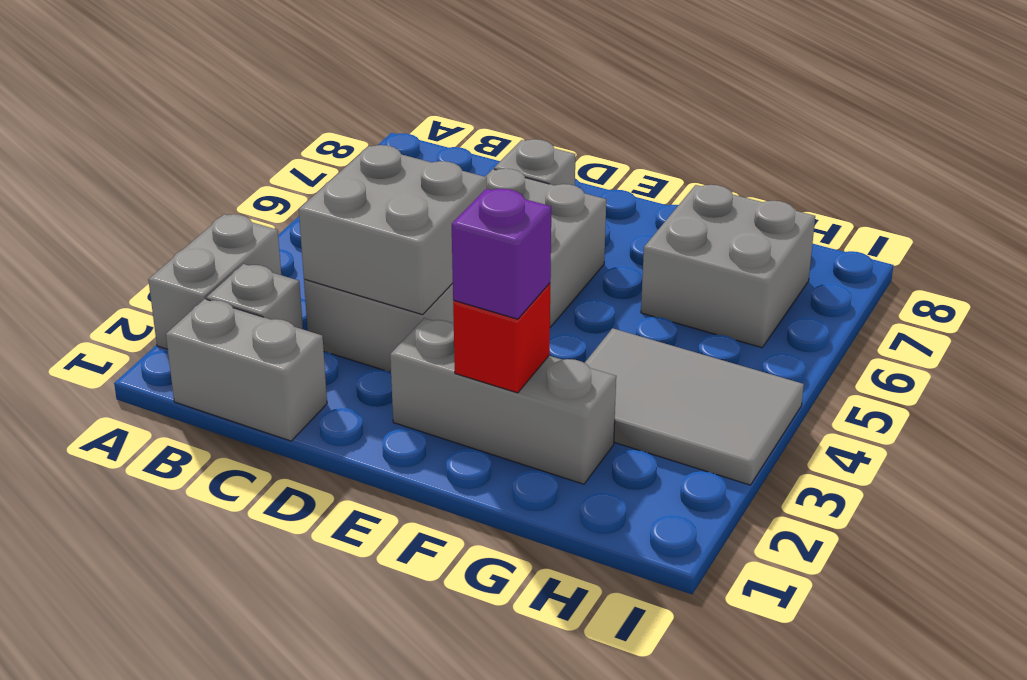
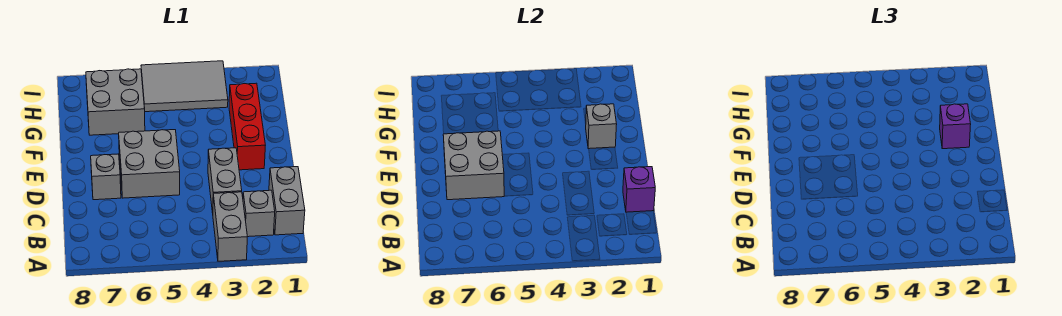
grey 1x2 brick [148,214,281,349] -> grey 1x2 brick turned to [213,192,247,261]
none -> purple 1x1 brick [623,167,655,212]
grey 2x2 brick [299,145,487,315] -> grey 2x2 brick moved to [443,131,504,200]
grey 1x3 brick [390,318,616,484] -> red 1x3 brick [229,83,265,170]
red 1x1 brick [453,283,550,393] -> grey 1x1 brick [586,104,617,149]
grey 2x3 tile [585,328,804,485] -> grey 2x3 tile turned to [141,61,228,112]

